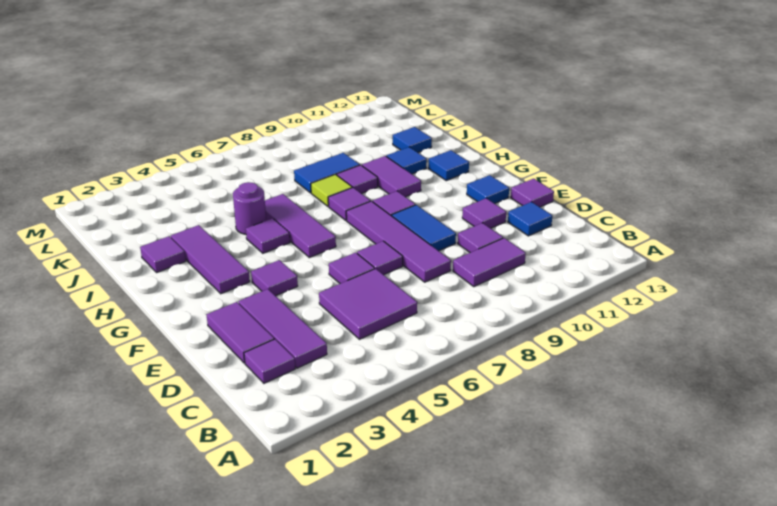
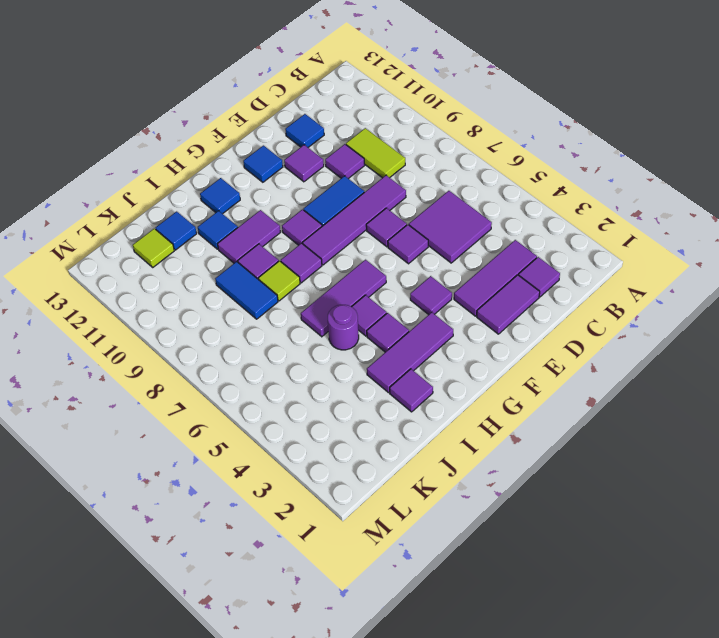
purple 1x2 tile [453,238,526,287] -> lime 1x2 tile [346,128,405,178]
purple 1x1 tile [511,179,554,207] -> purple 1x1 tile moved to [367,313,409,352]
none -> lime 1x1 tile [133,229,174,267]

